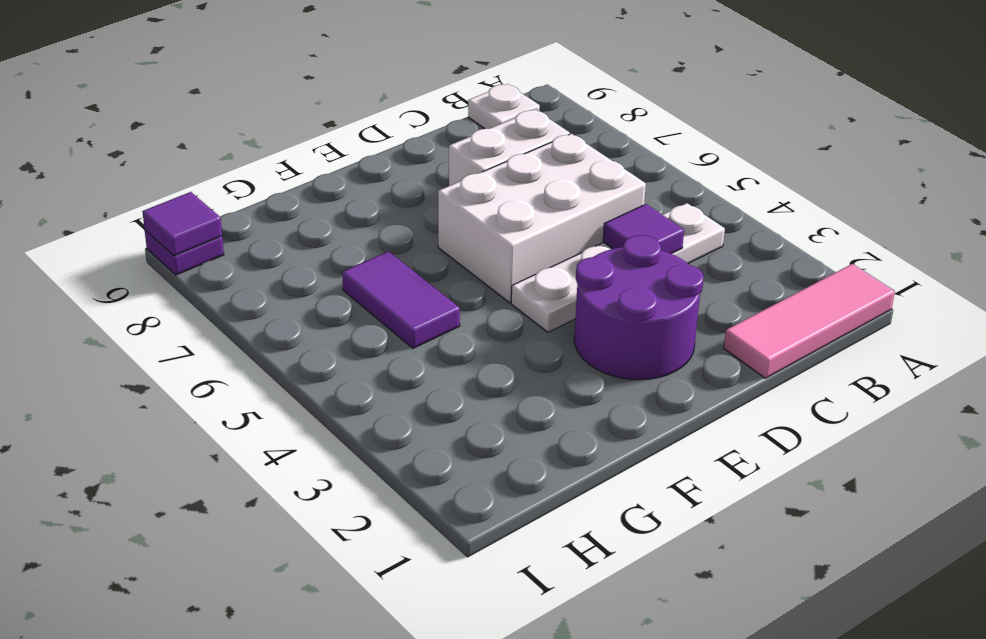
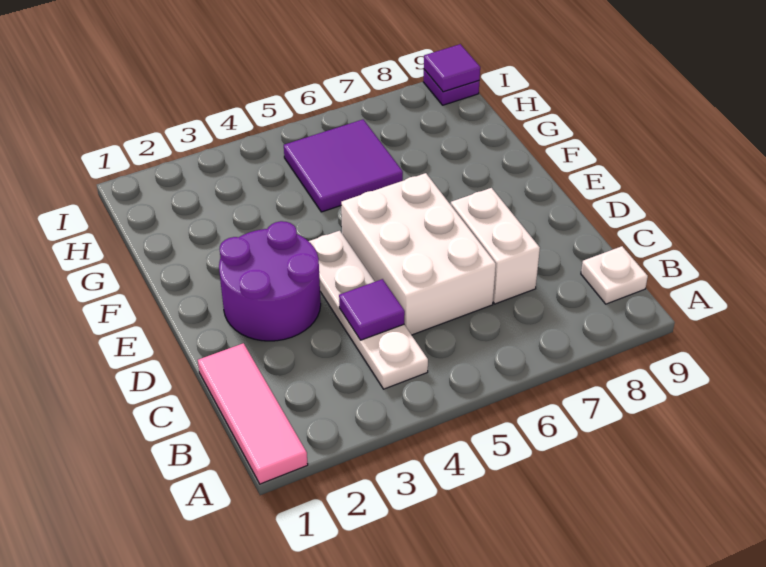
purple 1x2 tile [342,251,460,348] -> purple 2x2 tile [284,120,403,212]

